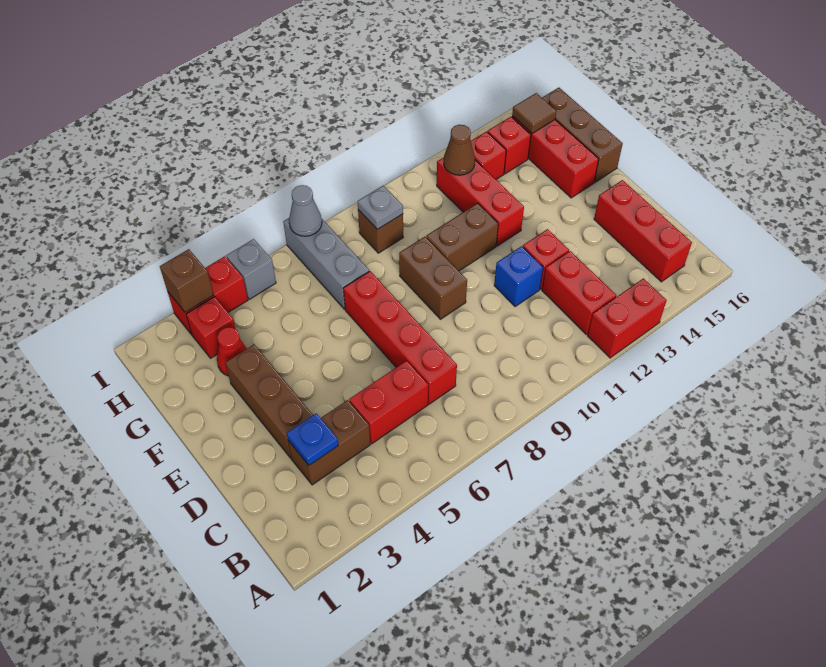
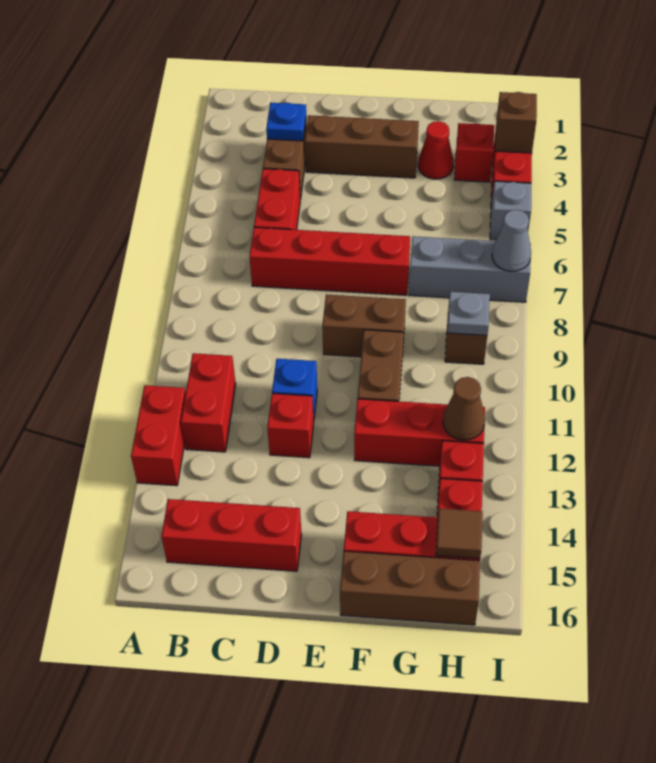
red 1x2 brick [542,251,616,334] -> red 1x2 brick turned to [181,353,236,452]

